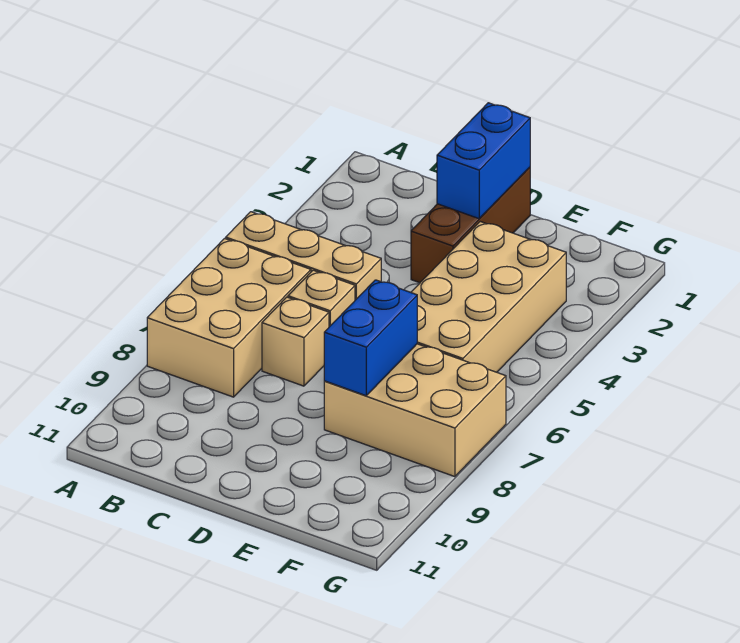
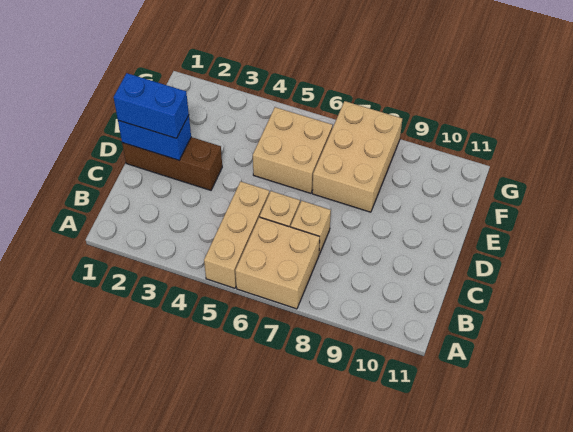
tan 2x3 brick [147,239,311,397] -> tan 2x2 brick [235,217,320,309]
tan 2x4 brick [411,222,566,372] -> tan 2x2 brick [253,107,333,193]
blue 1x2 brick [324,280,417,396] -> blue 1x2 brick moved to [114,73,189,138]

